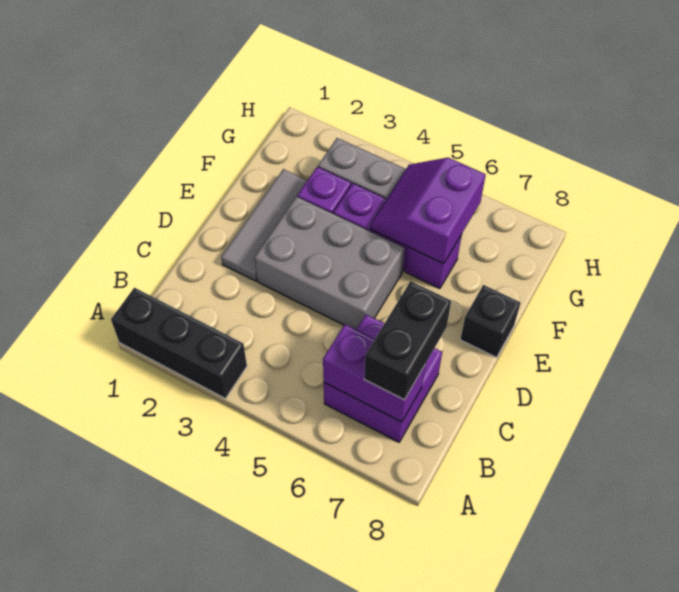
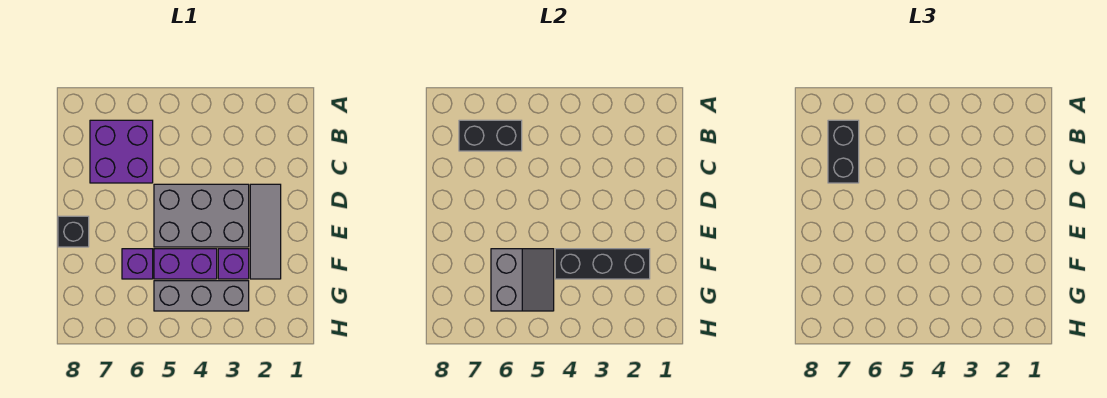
black 1x3 brick [111,288,247,398] -> black 1x3 brick moved to [555,249,650,279]
purple 1x2 brick [323,324,425,422] -> black 1x2 brick [459,120,522,151]
purple 2x2 slope [370,158,486,264] -> grey 2x2 slope [491,249,554,311]

